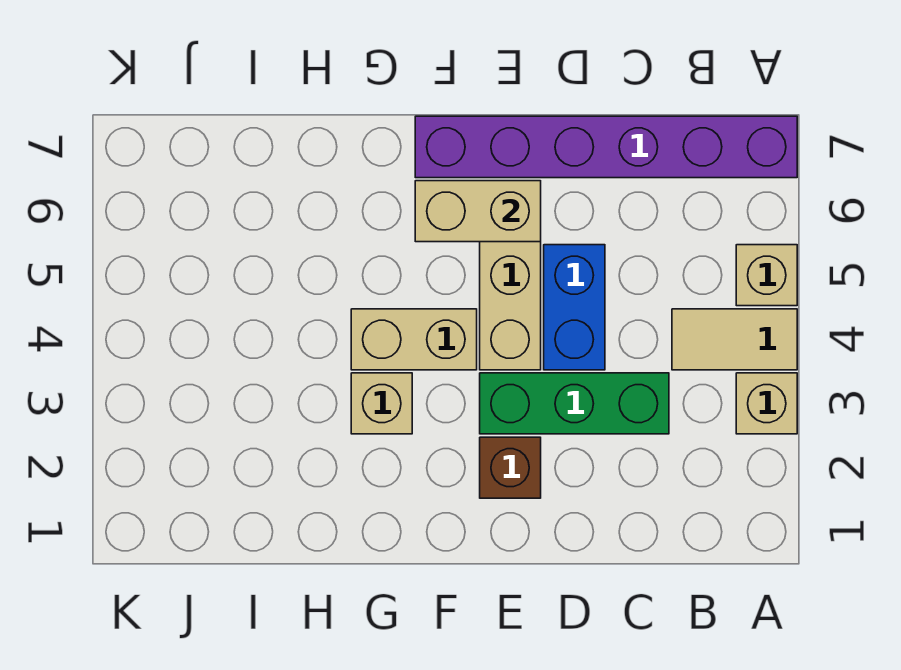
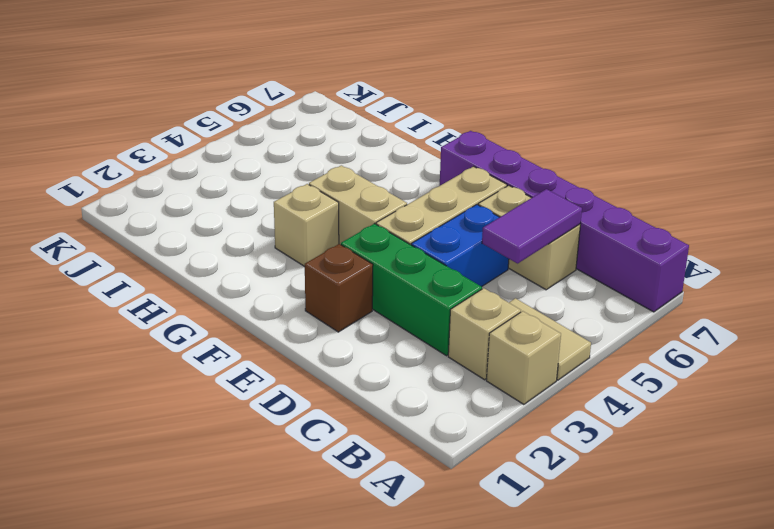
tan 1x1 brick [736,245,797,306] -> tan 1x1 brick moved to [448,288,521,380]
none -> purple 1x2 tile [482,189,582,263]
tan 1x2 brick [415,181,541,242] -> tan 1x2 brick moved to [478,185,580,290]

